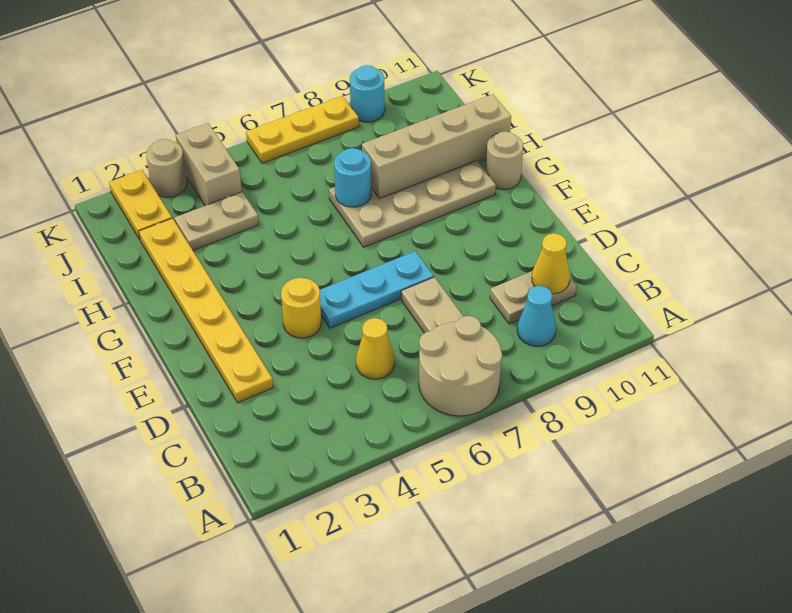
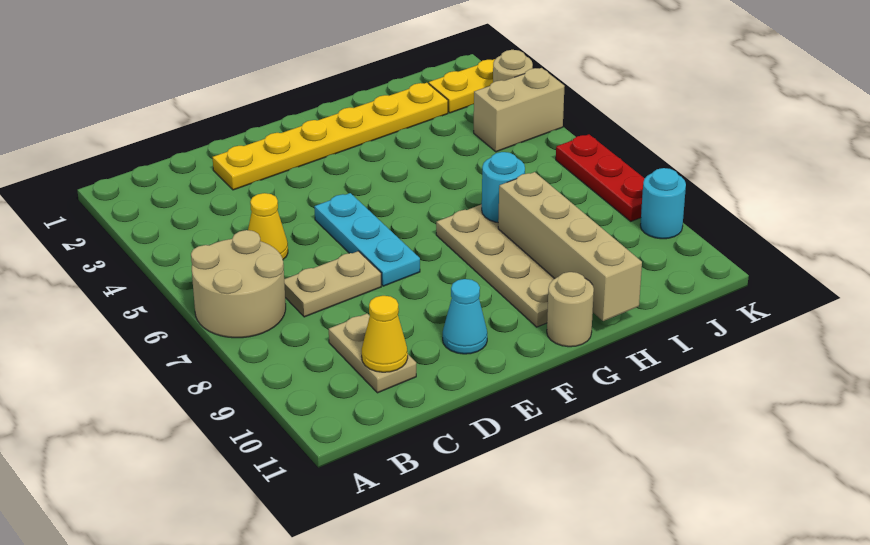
cyan 1x1 cone [517,286,556,346] -> cyan 1x1 cone moved to [443,279,487,354]
yellow 1x1 round brick [281,278,321,338] -> none
tan 1x2 plate [174,192,259,250] -> none
yellow 1x3 plate [246,96,359,163] -> red 1x3 plate [556,134,645,221]

